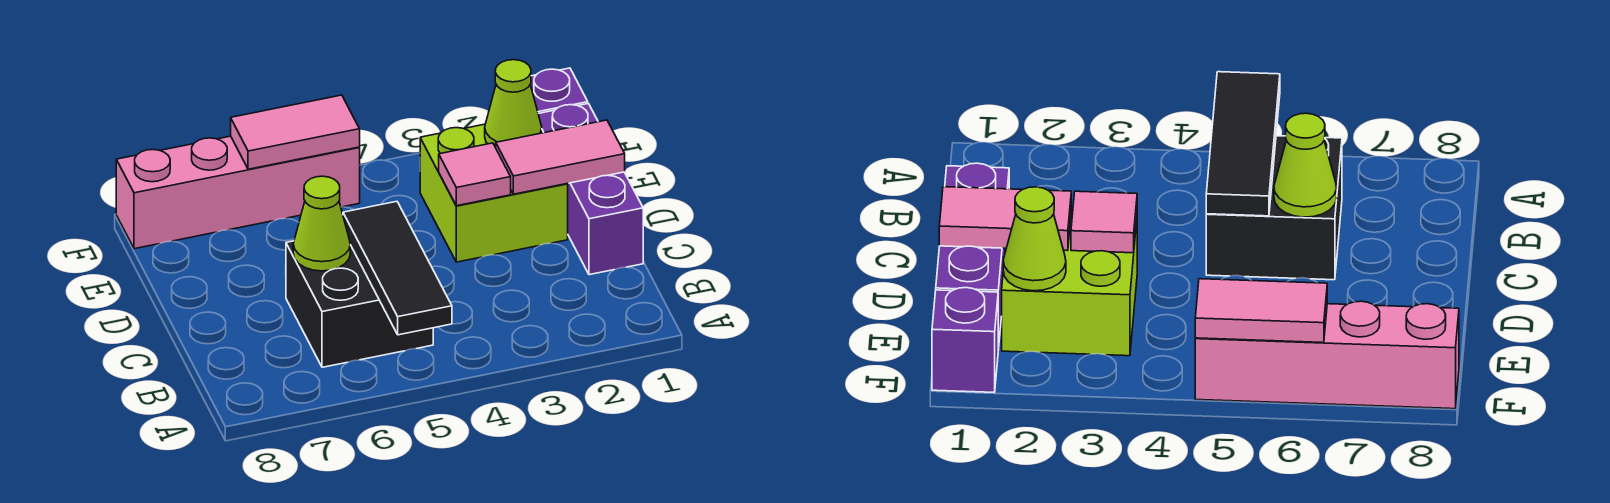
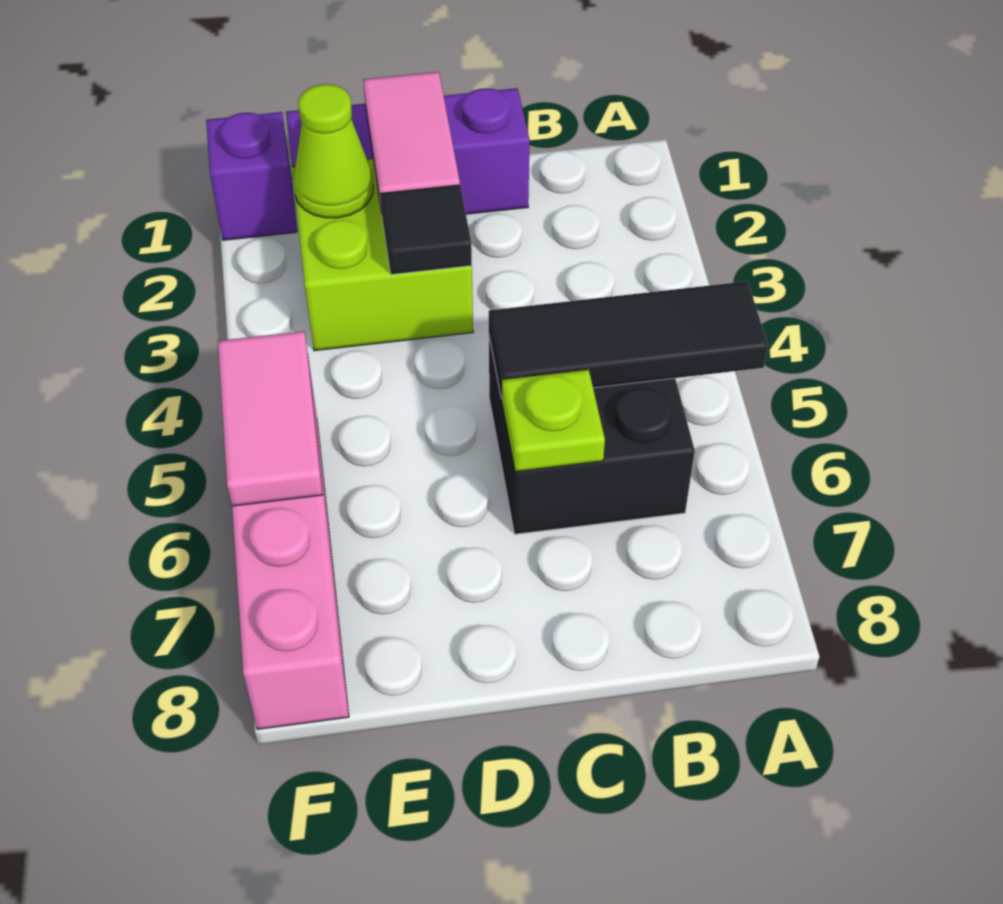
lime 1x1 cone [293,176,350,271] -> lime 1x1 plate [502,370,605,472]
pink 1x1 tile [439,143,511,206] -> black 1x1 tile [380,184,472,275]

